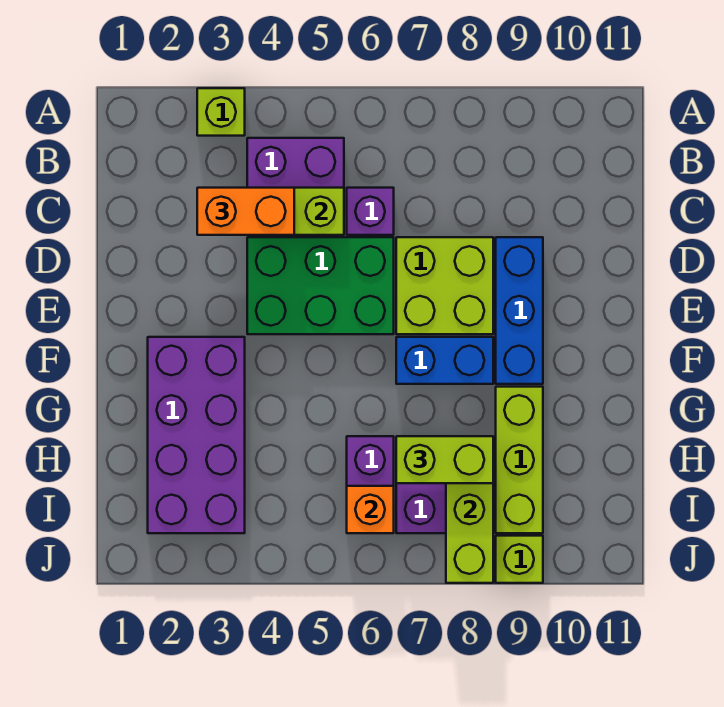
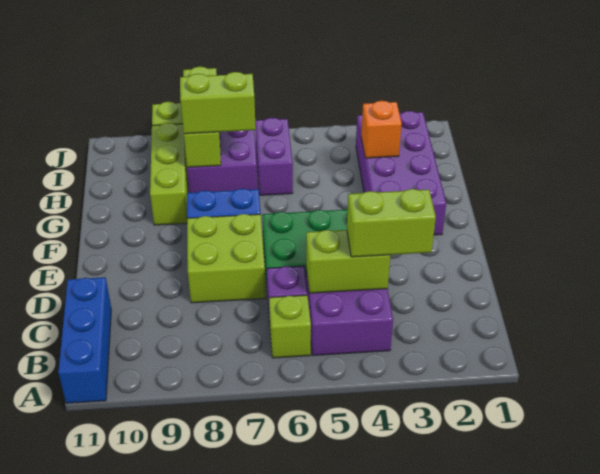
lime 1x1 brick [197,88,245,136] -> lime 1x1 brick moved to [269,295,311,358]
orange 1x2 brick [197,188,294,235] -> lime 1x2 brick [347,189,436,257]
blue 1x3 brick [496,237,543,384] -> blue 1x3 brick moved to [58,277,111,403]
orange 1x1 brick [347,486,394,533] -> orange 1x1 brick moved to [361,101,402,158]

